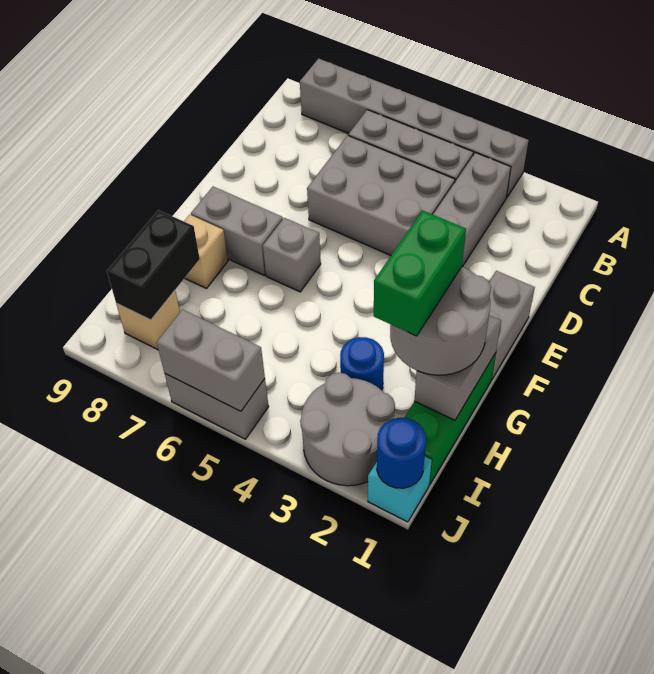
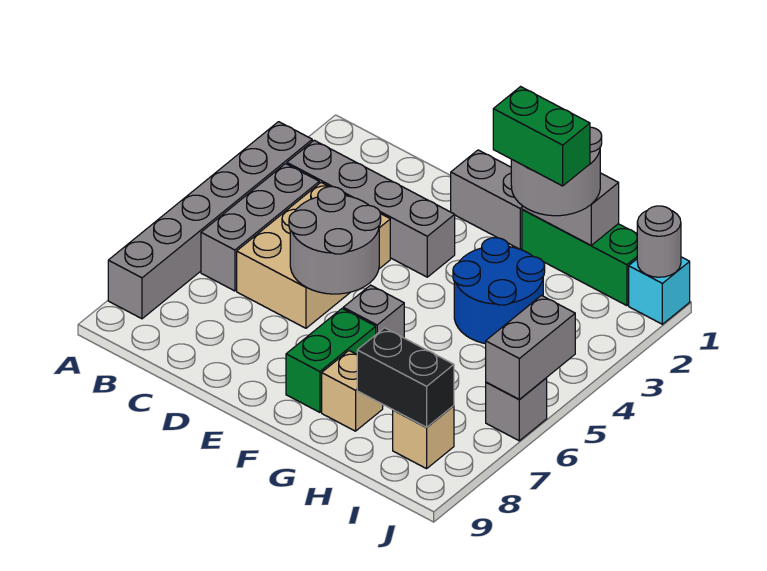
grey 2x3 brick [307,135,455,255] -> tan 2x3 brick [237,182,390,328]
grey 1x2 brick [191,187,283,275] -> green 1x2 brick [286,309,376,412]
blue 1x1 round brick [340,337,384,390] -> blue 2x2 round brick [453,238,545,344]
grey 2x2 round brick [300,373,395,486] -> grey 2x2 round brick moved to [289,187,381,294]
blue 1x1 round brick [377,418,426,488] -> grey 1x1 round brick [637,206,681,277]
grey 1x2 brick [165,374,269,439] -> grey 1x1 brick [486,378,547,441]

